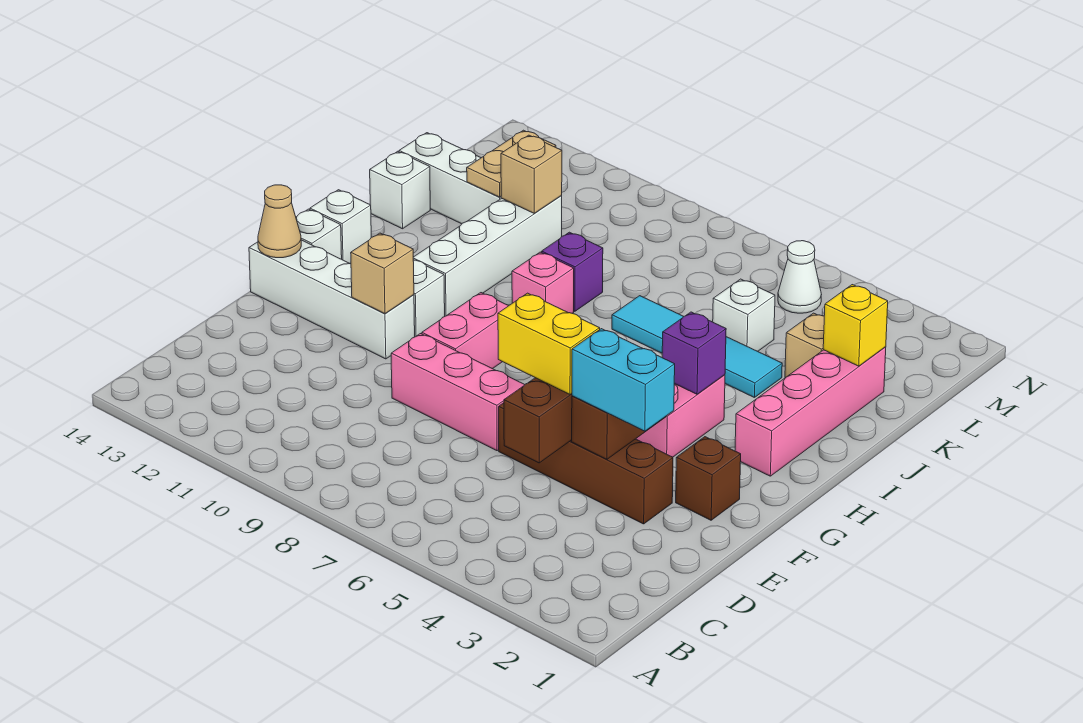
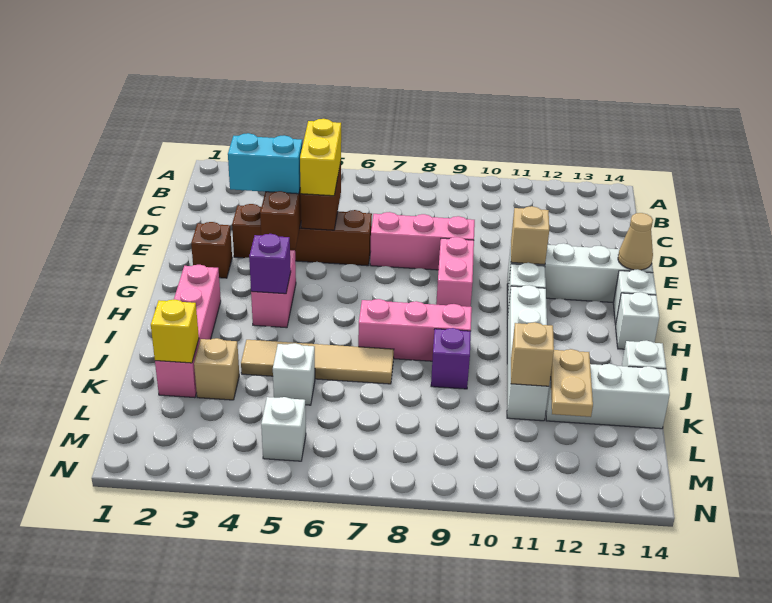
yellow 1x2 brick [498,293,600,394] -> yellow 1x2 brick turned to [300,119,341,196]
pink 1x1 brick [512,252,574,313] -> pink 1x3 brick [358,299,472,361]
cyan 1x4 tile [612,296,782,398] -> tan 1x4 tile [241,340,394,384]
white 1x1 cone [778,241,821,313] -> white 1x1 brick [261,397,306,461]

